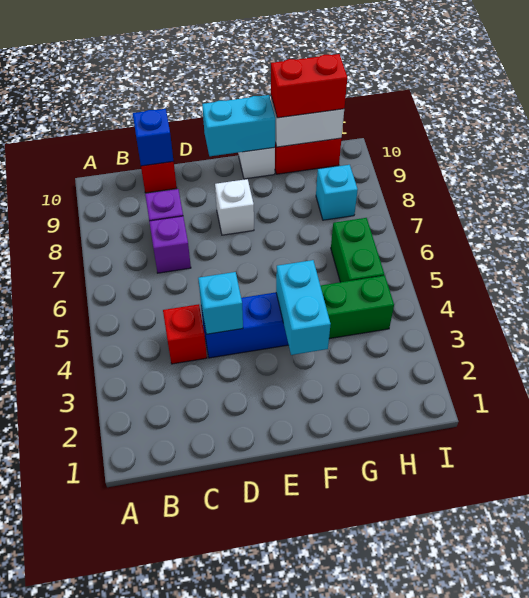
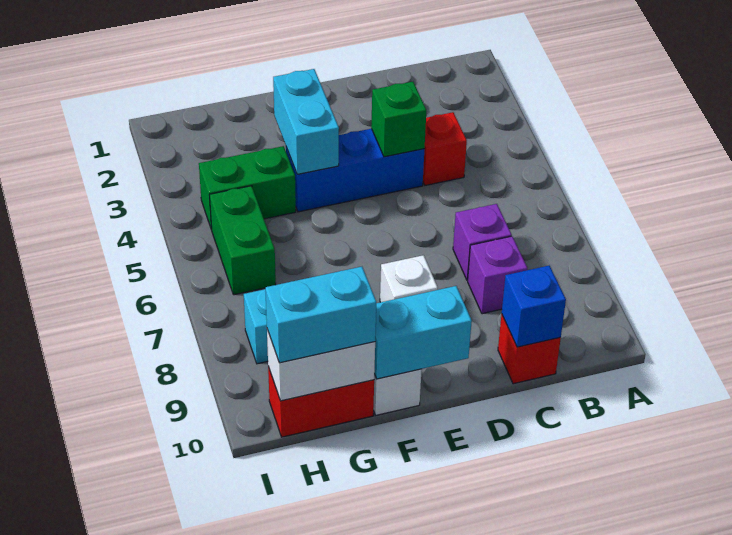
cyan 1x1 brick [198,272,243,334] -> green 1x1 brick [371,82,426,157]
red 1x2 brick [271,54,347,118] -> cyan 1x2 brick [265,267,376,363]

